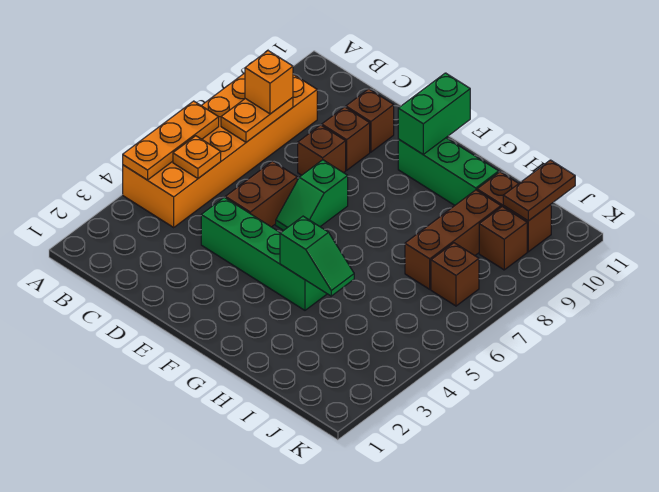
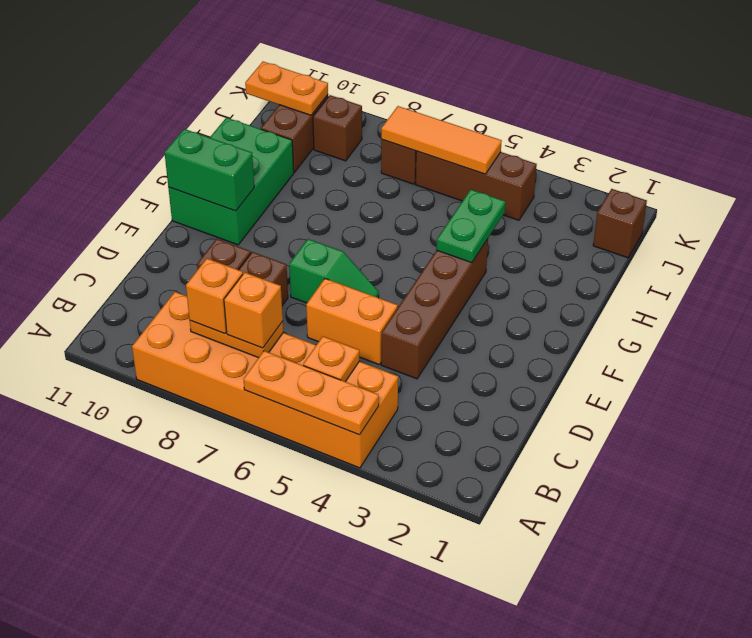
none -> orange 1x1 brick [224,272,283,348]
green 1x4 brick [201,197,327,310] -> brown 1x4 brick [381,239,488,379]
brown 1x2 brick [225,161,297,227] -> orange 1x2 brick [306,279,398,365]
brown 1x1 brick [346,89,394,152] -> brown 1x1 brick moved to [593,189,647,258]
green 1x3 brick [398,138,499,205] -> green 2x3 brick [168,118,294,245]
green 1x2 slope [280,216,354,296] -> green 1x2 plate [436,189,505,263]
brown 1x3 brick [405,190,501,289] -> brown 1x3 brick moved to [415,151,537,220]
none -> orange 1x3 tile [381,106,502,174]
brown 1x2 plate [503,160,575,221] -> orange 1x2 plate [245,62,328,115]

